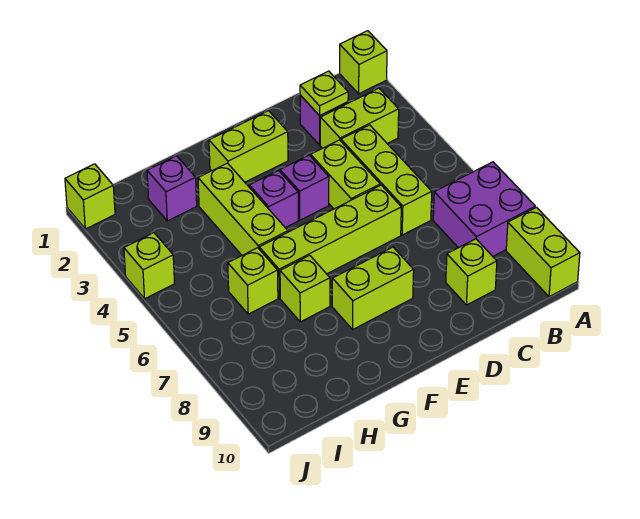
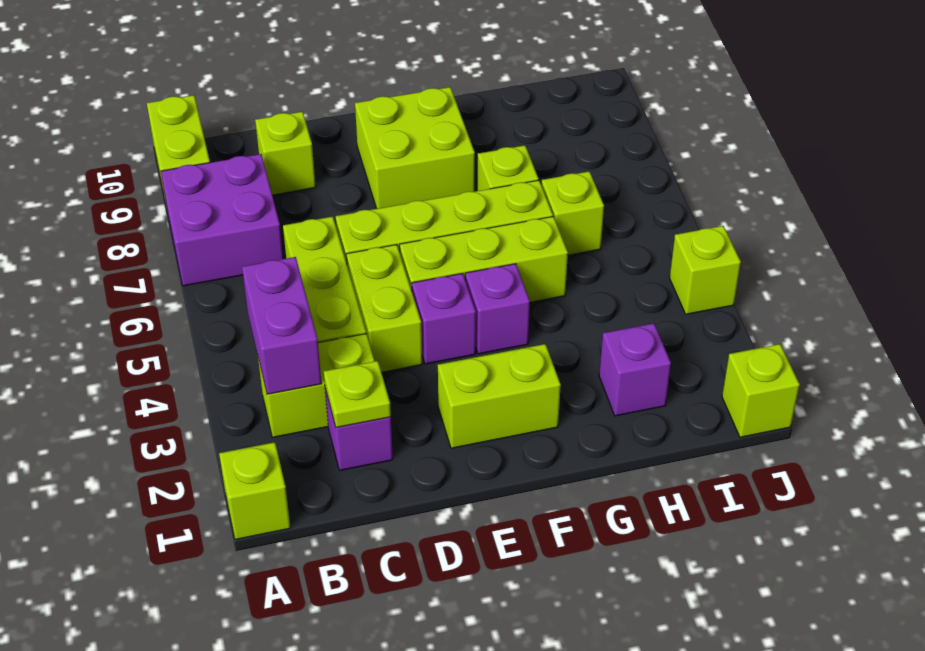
none -> purple 1x2 brick [242,257,322,394]
lime 1x2 brick [332,247,414,329] -> lime 2x2 brick [355,87,475,209]
lime 1x3 brick [198,163,288,255] -> lime 1x3 brick turned to [400,217,568,302]

